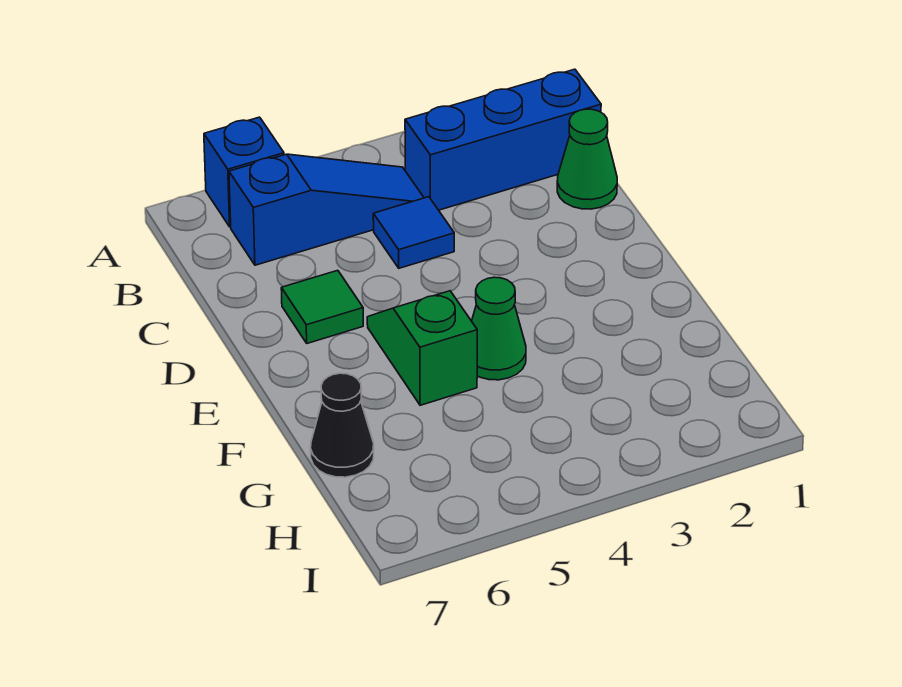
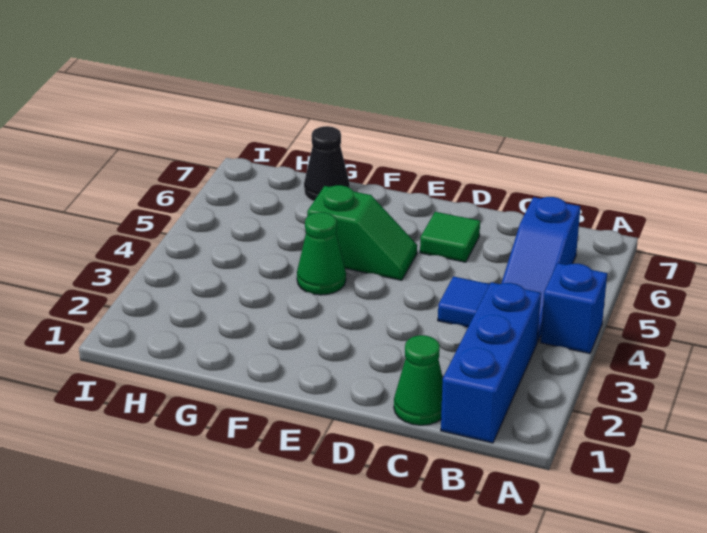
blue 1x1 brick [204,117,284,227] -> blue 1x1 brick moved to [540,263,607,353]

